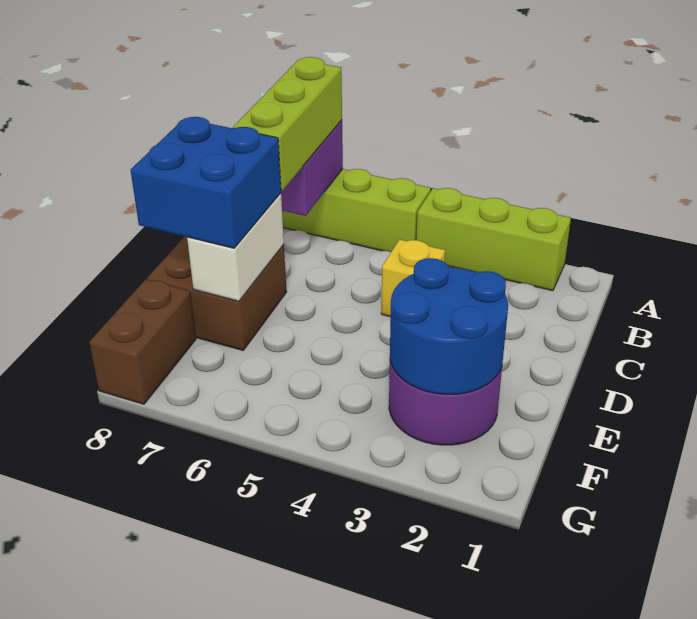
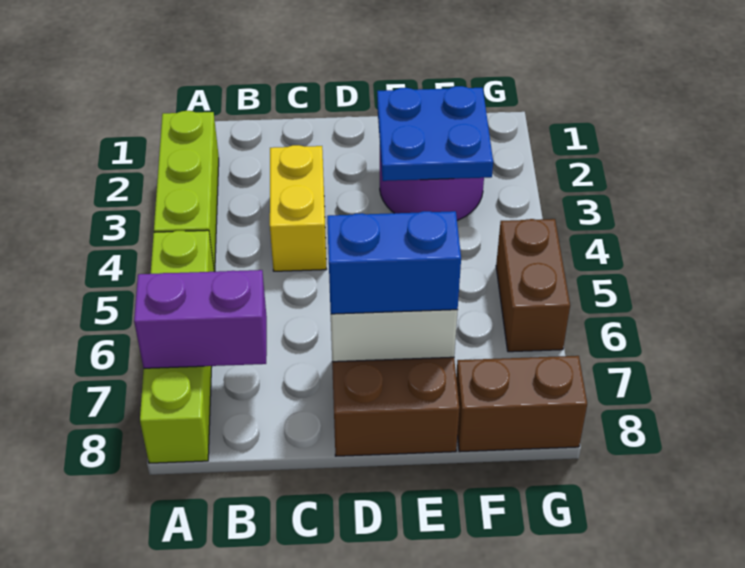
lime 1x3 brick [233,57,342,191] -> none
yellow 1x1 brick [381,240,445,317] -> yellow 1x2 brick [270,145,326,271]
blue 2x2 brick [131,117,281,248] -> blue 1x2 brick [327,211,461,314]
blue 2x2 round brick [390,258,508,395] -> blue 2x2 plate [377,86,493,181]
none -> brown 1x2 brick [496,219,570,352]

